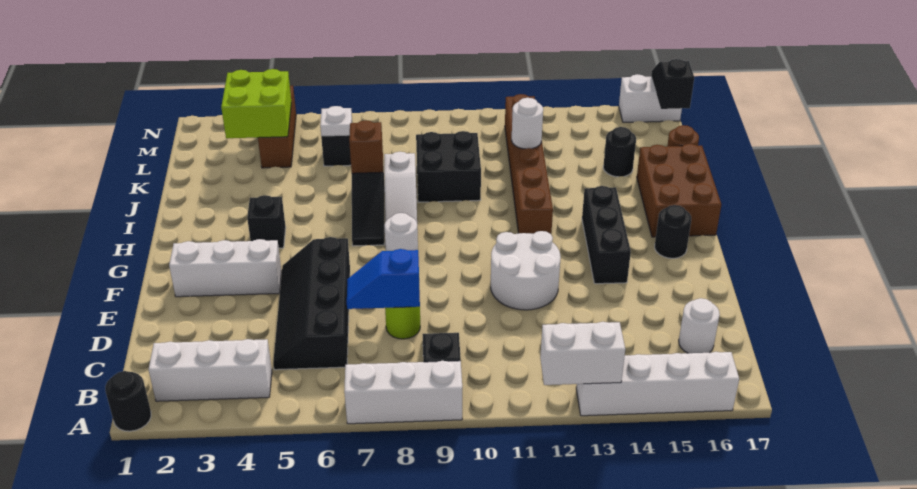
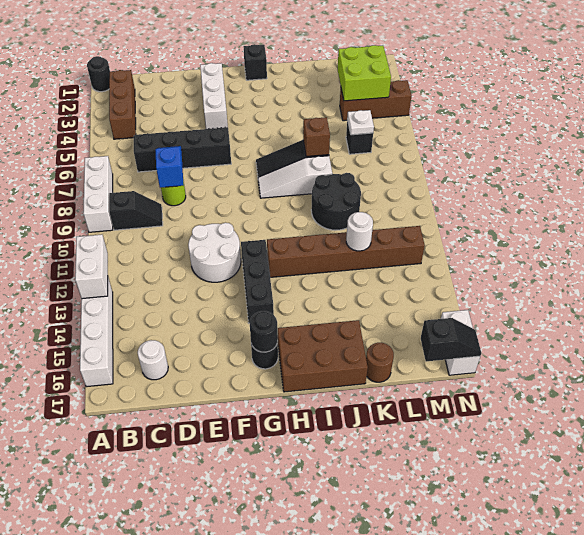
white 1x3 brick [149,339,272,401] -> brown 1x3 brick [109,70,136,139]
black 1x3 brick [582,186,631,284] -> black 1x3 brick turned to [241,240,274,323]
white 1x1 round brick [384,213,418,251] -> none
black 1x1 brick [247,195,286,248] -> black 1x1 brick moved to [243,44,267,80]
black 2x2 brick [416,131,481,202] -> black 2x2 round brick [311,173,361,230]
black 1x1 round brick [603,127,636,177] -> black 1x1 round brick moved to [250,311,278,352]

